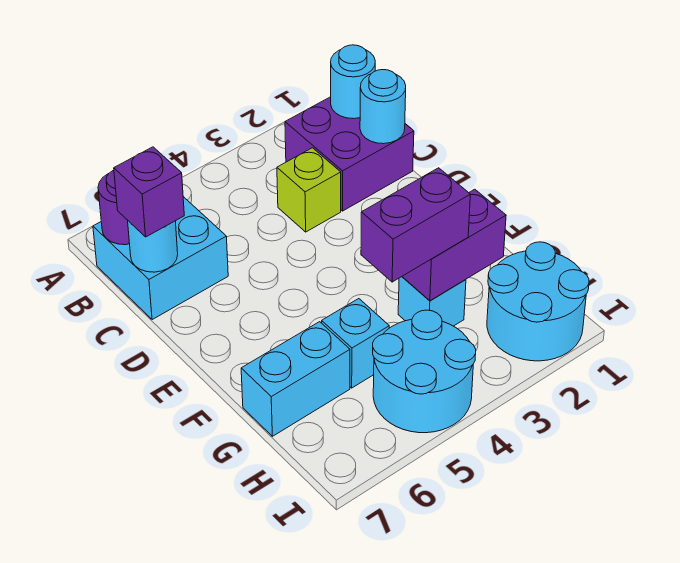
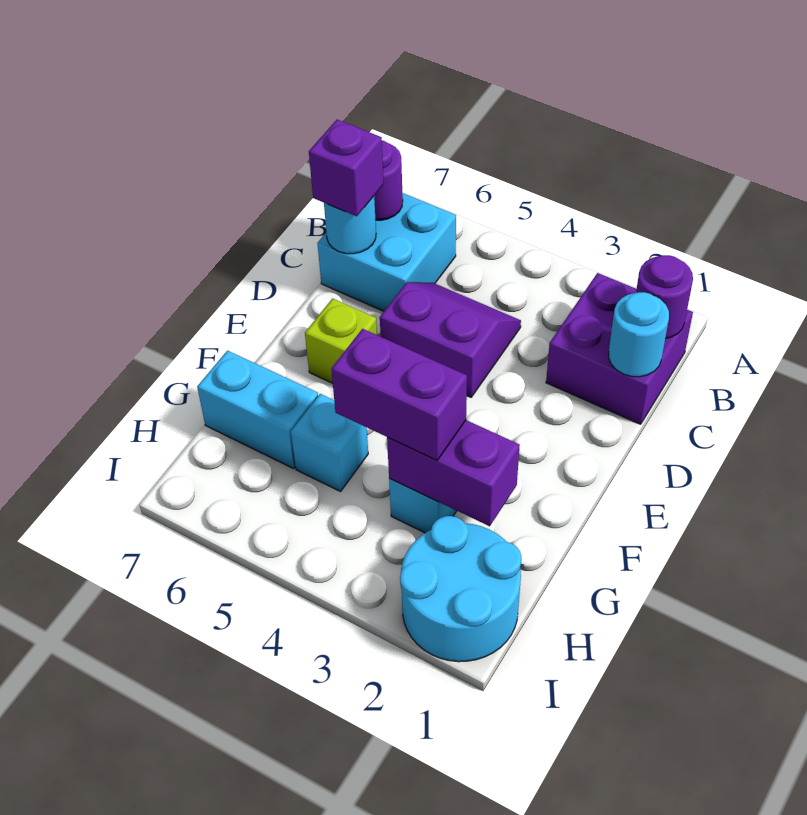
cyan 1x1 round brick [331,45,375,119] -> purple 1x1 round brick [636,255,693,339]
lime 1x1 brick [277,148,341,232] -> lime 1x1 brick moved to [305,299,377,383]
none -> purple 2x2 slope [380,282,521,397]
cyan 2x2 round brick [373,310,476,433] -> none

